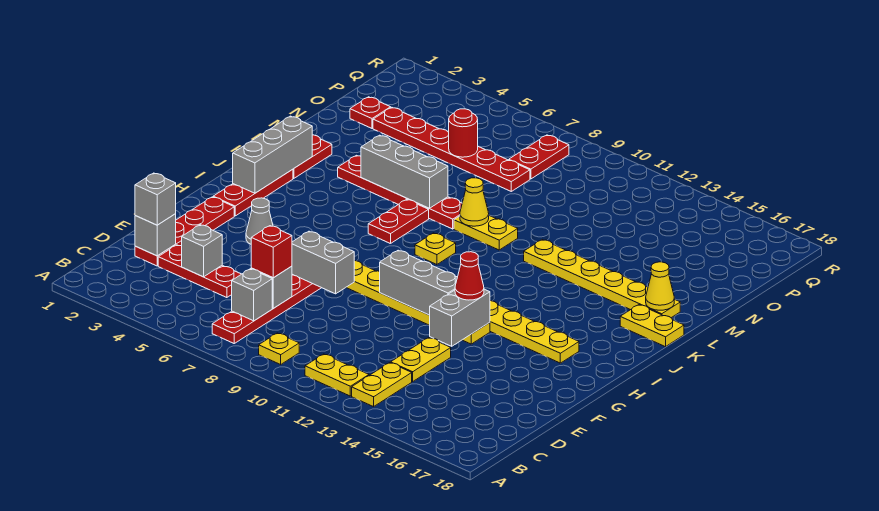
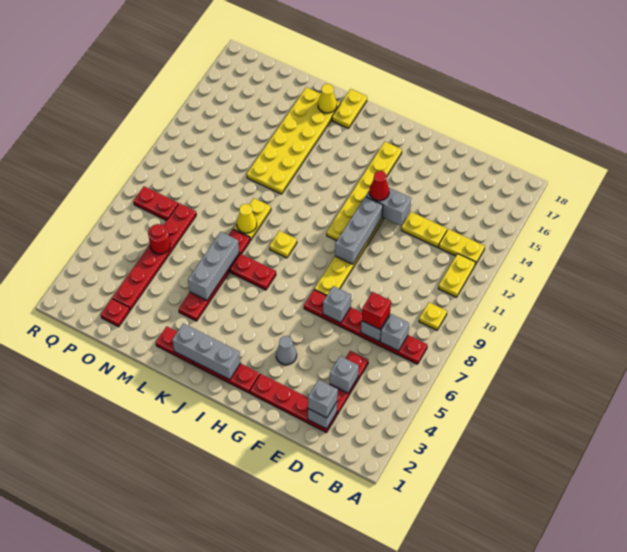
grey 1x2 brick [292,231,354,294] -> grey 1x1 brick [323,286,351,323]
yellow 1x6 plate [524,240,680,318] -> yellow 2x6 plate [247,87,340,194]

